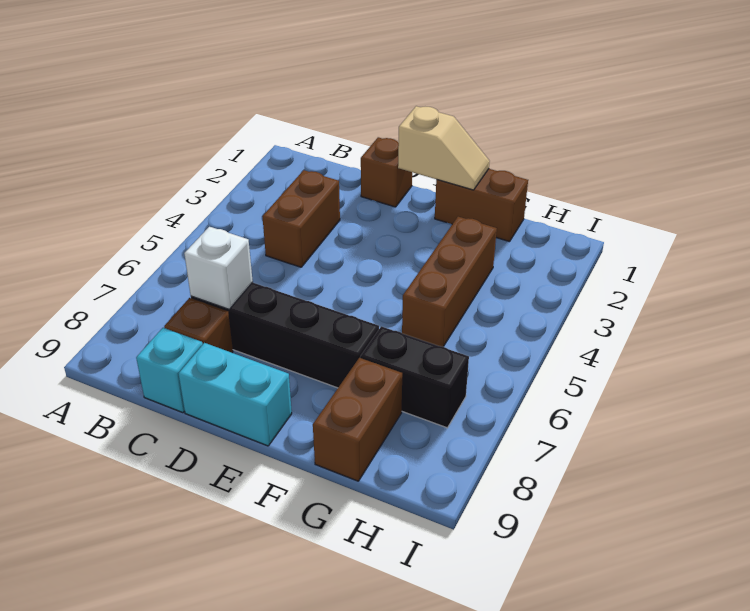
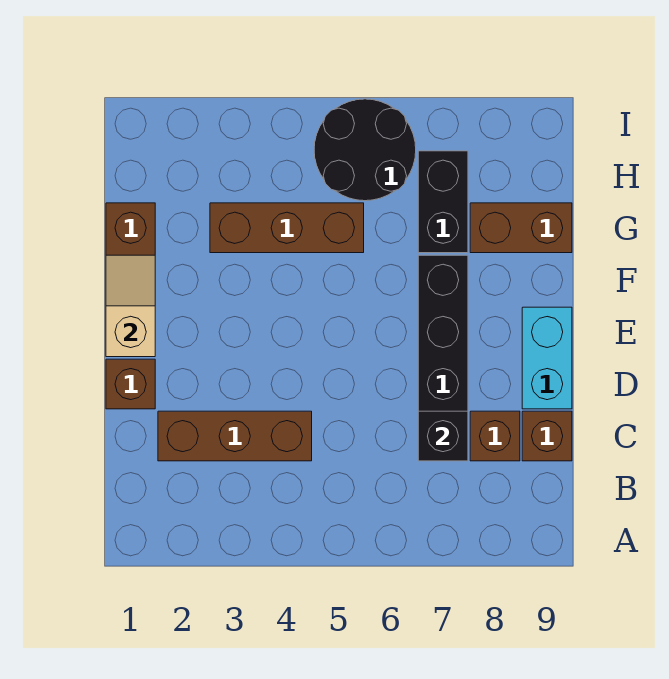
brown 1x2 brick [262,170,340,267] -> brown 1x3 brick [158,411,312,461]
white 1x1 brick [184,227,253,309] -> black 1x1 brick [418,411,468,461]
cyan 1x1 brick [136,328,203,413] -> brown 1x1 brick [522,411,572,461]
none -> black 2x2 round brick [314,99,416,201]

